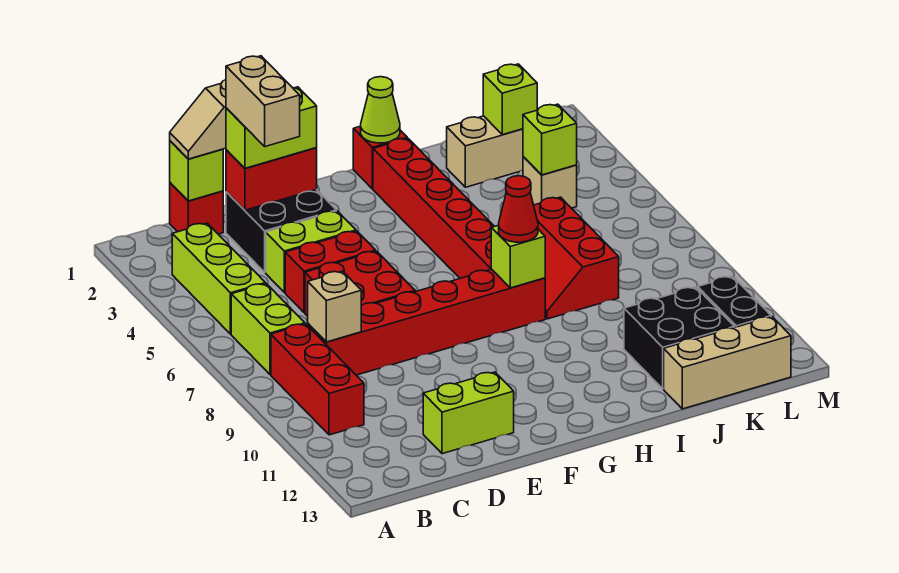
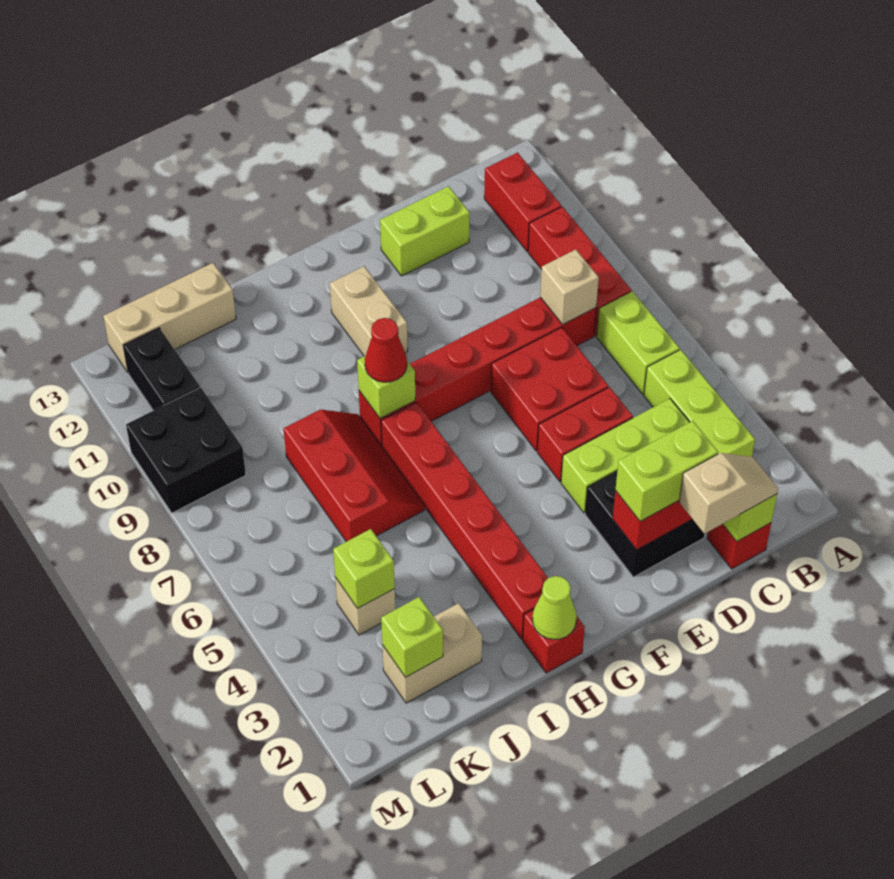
none -> red 1x2 brick [484,153,561,252]
tan 1x2 brick [226,56,300,147] -> tan 1x2 brick moved to [330,266,408,356]
lime 1x2 brick [266,211,356,292] -> lime 1x3 brick [561,399,689,513]
black 2x2 brick [624,287,734,389] -> black 2x2 brick moved to [126,387,246,513]

